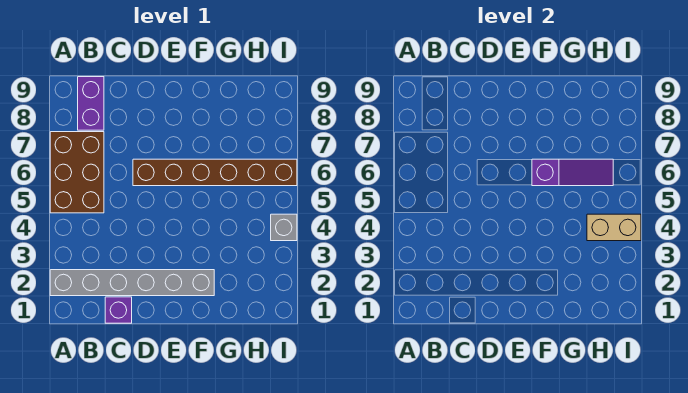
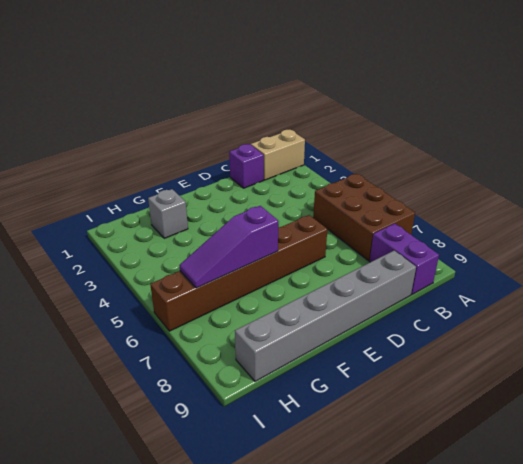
grey 1x6 brick [50,270,214,296] -> grey 1x6 brick moved to [235,251,416,381]
tan 1x2 brick [587,214,641,241] -> tan 1x2 brick moved to [251,130,305,180]
grey 1x1 brick [271,214,297,241] -> grey 1x1 brick moved to [148,189,188,238]

